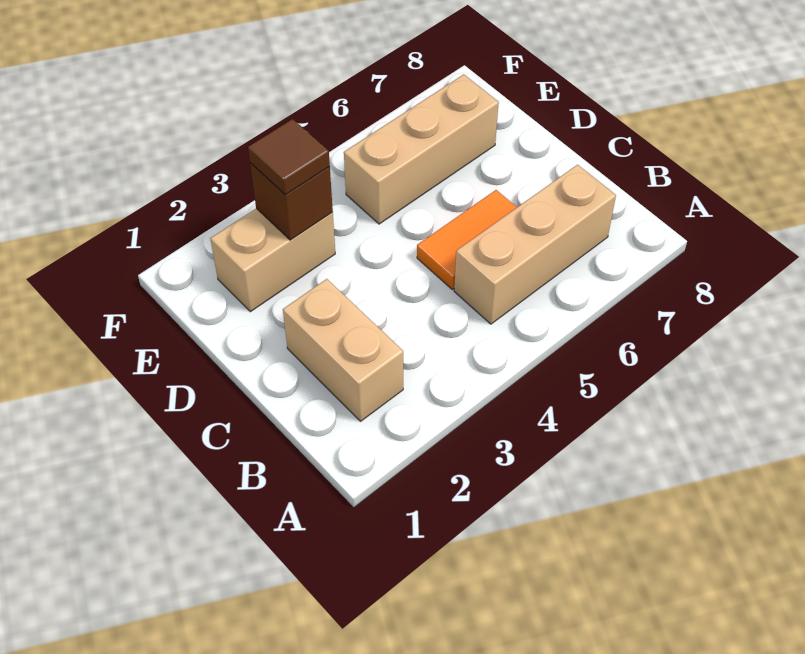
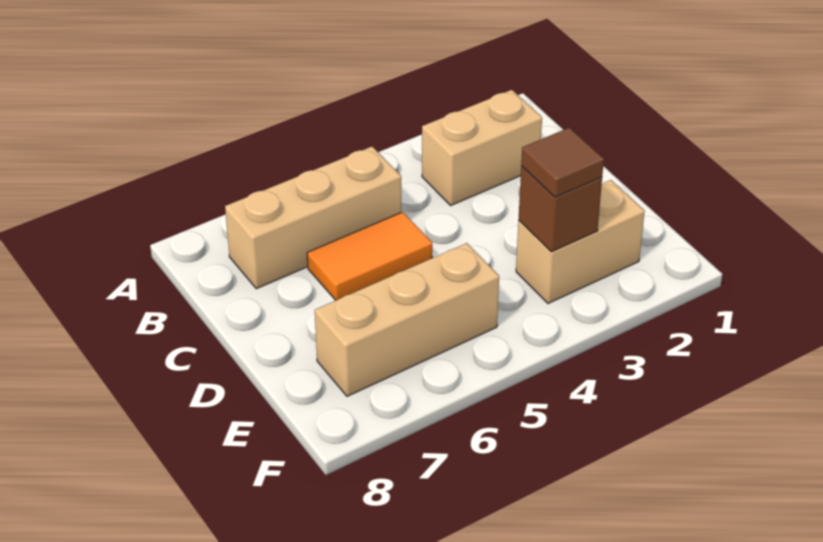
tan 1x2 brick [283,279,403,421] -> tan 1x2 brick turned to [422,90,542,205]

